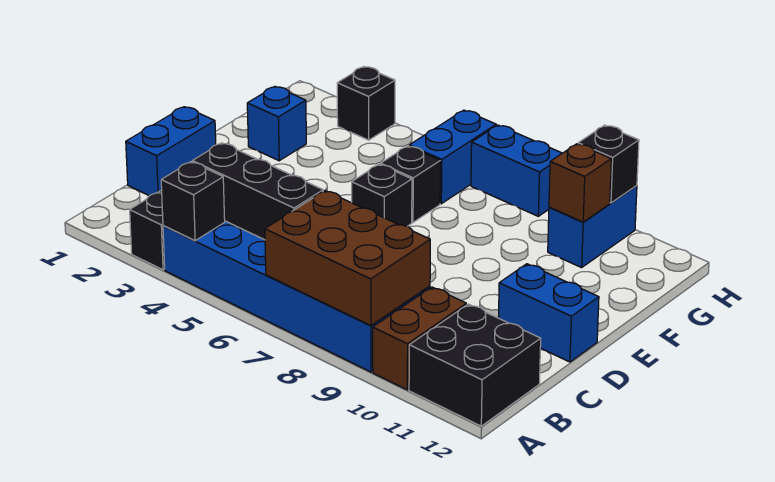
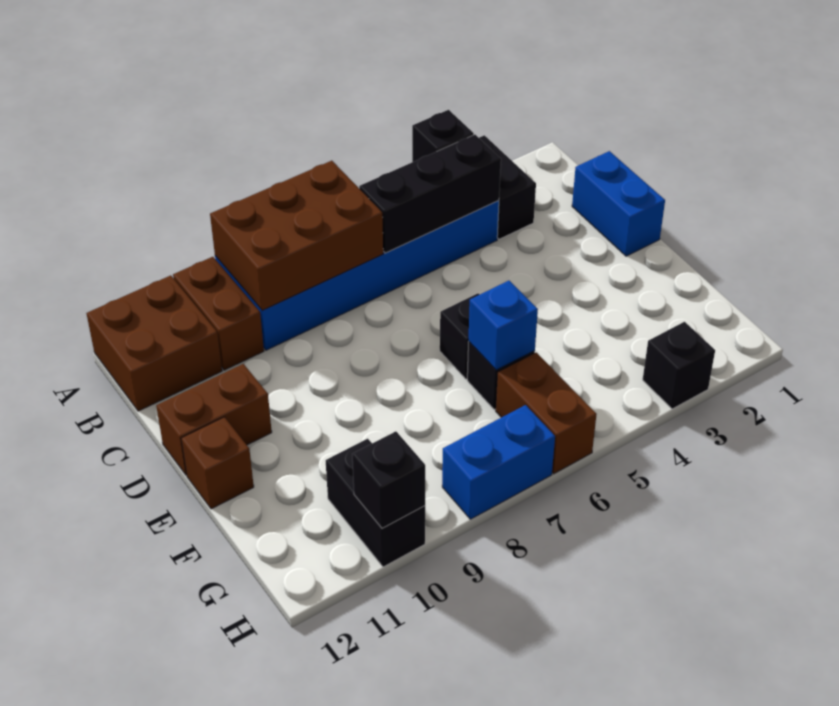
black 2x2 brick [409,304,541,426] -> brown 2x2 brick [87,275,222,411]
blue 1x2 brick [498,264,599,362] -> brown 1x2 brick [156,364,272,475]
blue 1x1 brick [247,86,306,161] -> blue 1x1 brick moved to [468,281,538,370]
blue 1x2 brick [409,110,496,204] -> brown 1x2 brick [496,352,597,474]
blue 1x2 brick [548,186,637,268] -> black 1x2 brick [326,439,425,567]
brown 1x1 brick [549,144,611,222] -> brown 1x1 brick moved to [181,417,254,509]

